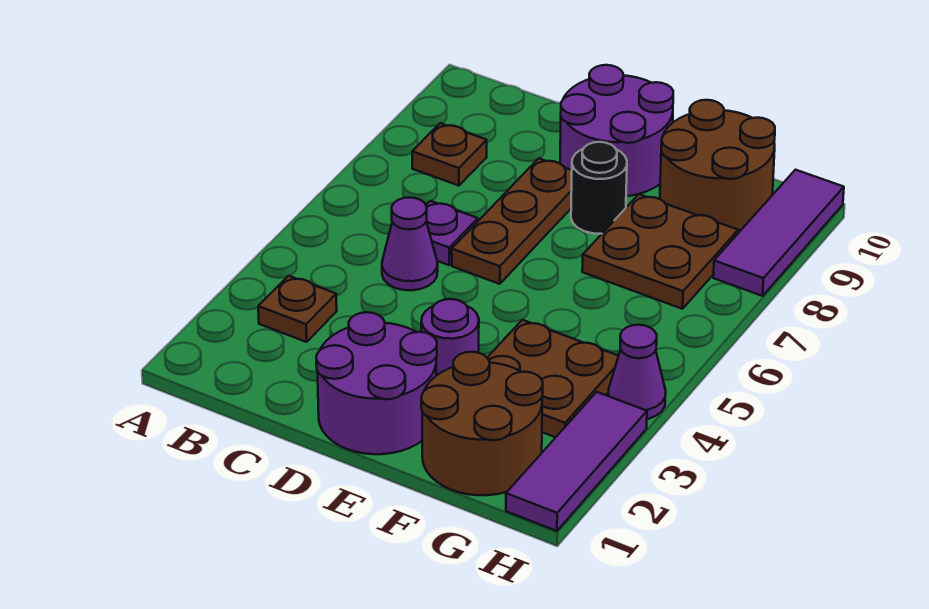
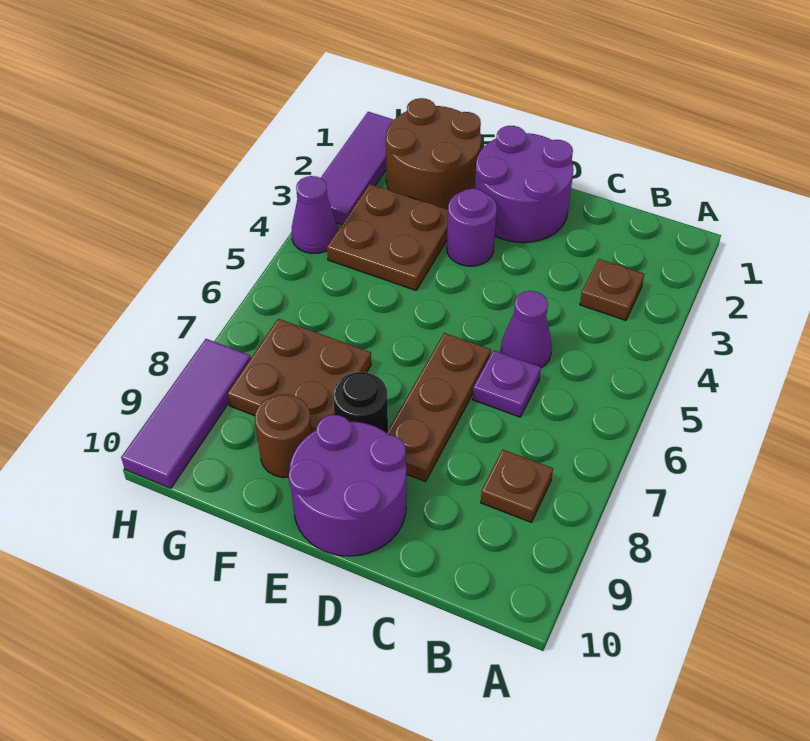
brown 2x2 round brick [660,100,775,231] -> brown 1x1 round brick [255,394,312,478]

